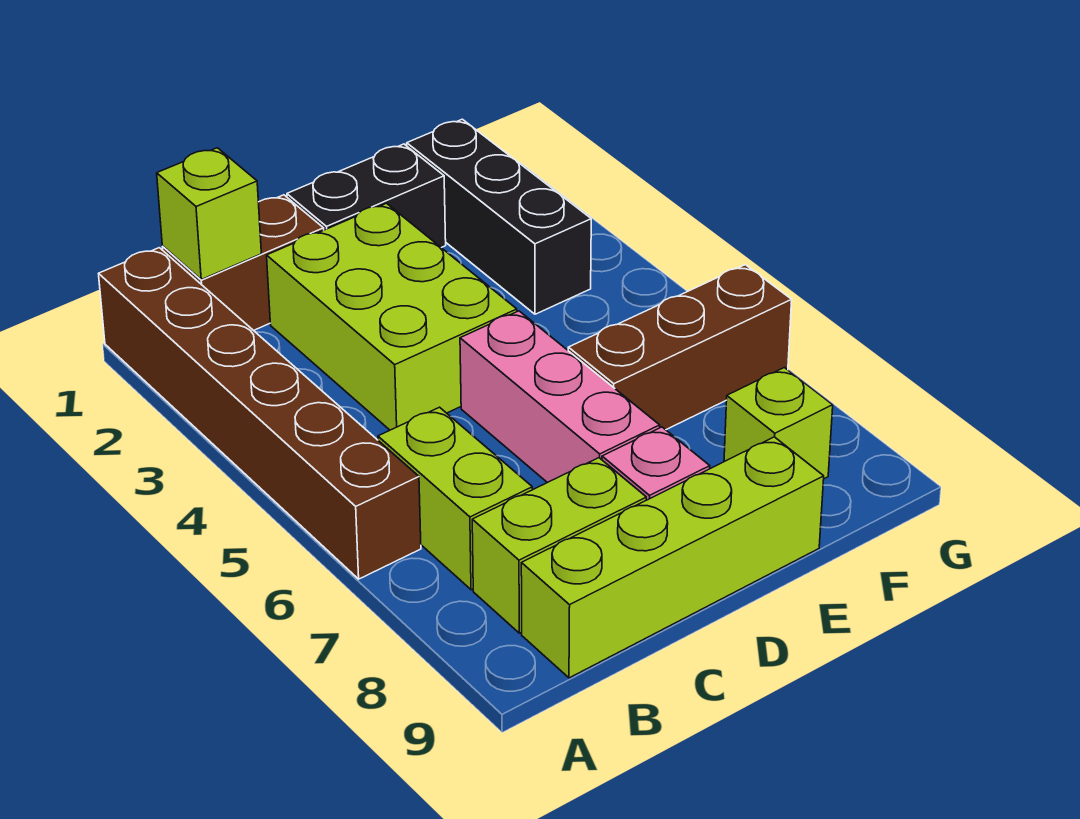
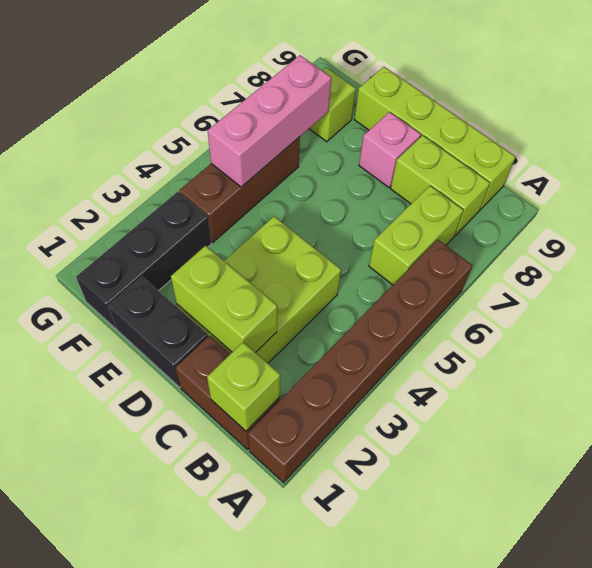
none -> lime 1x2 brick [171,246,278,353]
pink 1x3 brick [460,311,660,483] -> pink 1x3 brick moved to [208,55,331,187]
brown 1x3 brick [568,265,792,430] -> brown 1x3 brick turned to [179,137,300,242]

